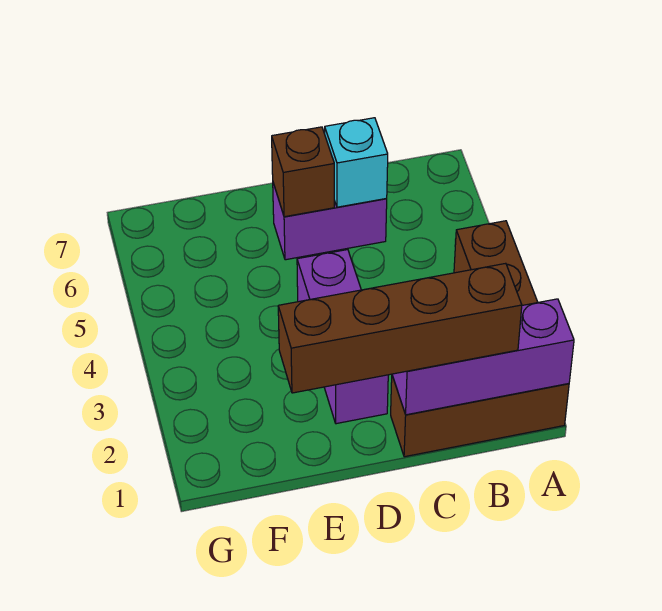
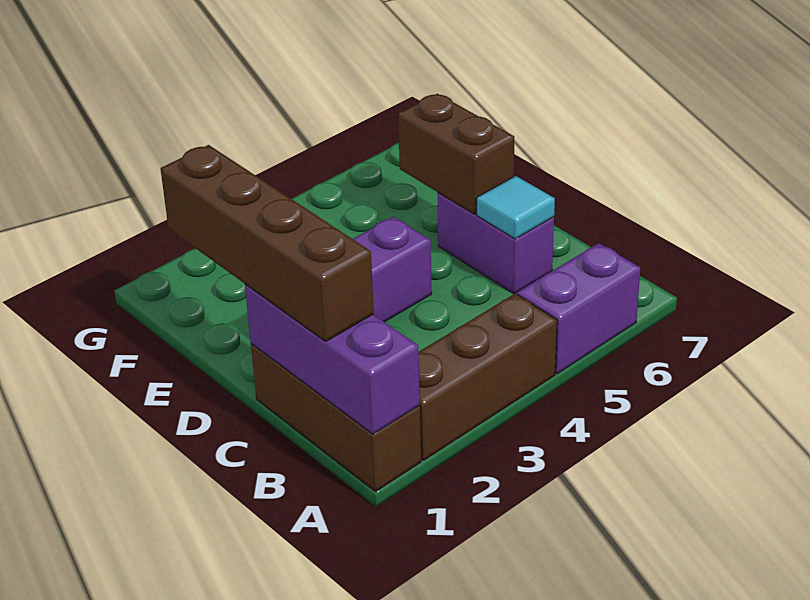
none -> purple 1x2 brick [517,243,640,374]
cyan 1x1 brick [325,118,388,207] -> cyan 1x1 tile [477,176,555,239]
brown 1x1 brick [272,127,334,217] -> brown 1x2 brick [398,94,514,214]

